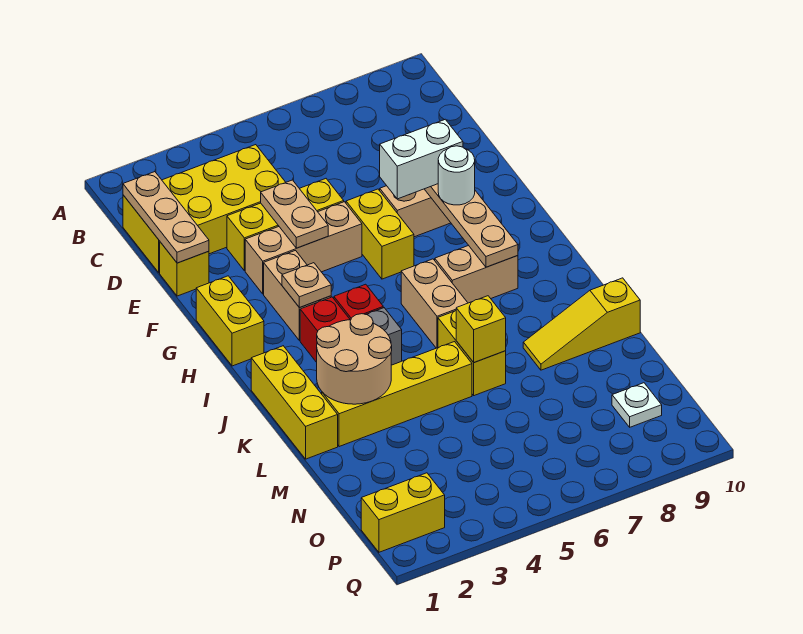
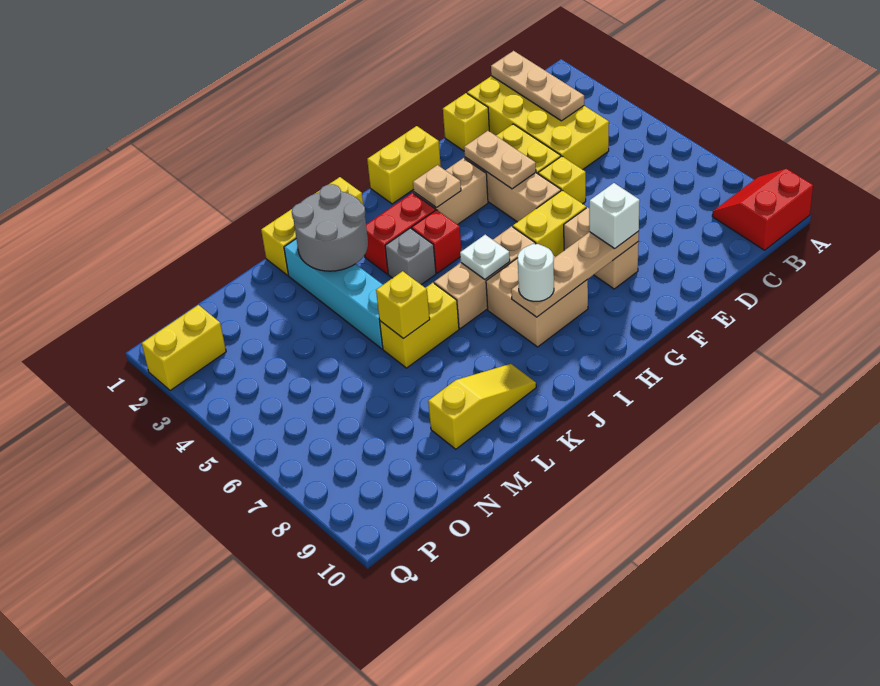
none -> red 2x2 slope [712,169,813,250]
tan 1x3 plate [123,172,209,263] -> tan 1x3 plate turned to [491,51,584,121]
tan 1x2 plate [261,180,328,248] -> tan 1x2 plate turned to [464,131,536,189]
white 1x2 brick [380,119,463,199] -> white 1x1 brick [589,183,640,248]
white 1x1 round brick [438,146,475,205] -> white 1x1 round brick moved to [518,244,554,301]
tan 1x2 brick [401,259,468,348] -> tan 1x3 brick [434,226,536,329]
tan 1x2 brick [435,245,518,303] -> tan 2x2 brick [486,255,588,347]
tan 2x2 round brick [317,314,392,404] -> grey 2x2 round brick [292,184,368,271]
yellow 1x4 brick [322,342,472,447] -> cyan 1x4 brick [284,239,383,349]
yellow 1x3 slope [523,278,640,370] -> yellow 1x3 slope turned to [428,364,536,449]
white 1x1 plate [612,383,662,427] -> white 1x1 plate moved to [460,235,510,279]
yellow 1x2 brick [361,473,445,552] -> yellow 1x2 brick turned to [142,305,226,391]

